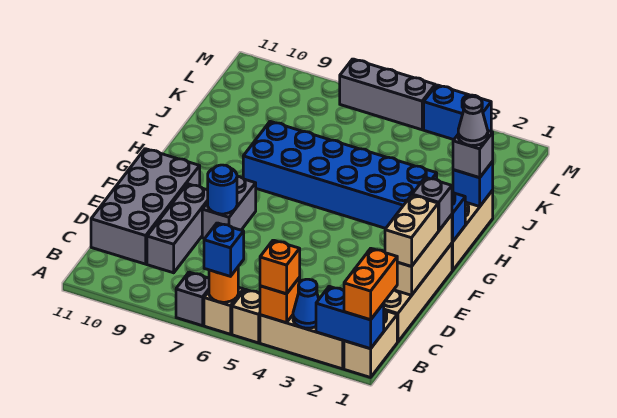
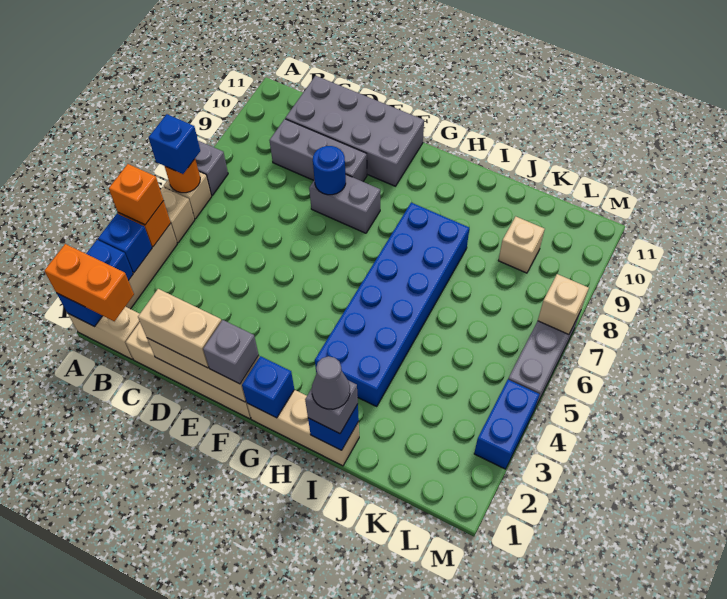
blue 1x1 cone [293,279,319,328] -> blue 1x1 brick [98,214,152,273]
none -> tan 1x1 brick [498,217,545,273]
none -> tan 1x1 brick [538,274,589,335]

